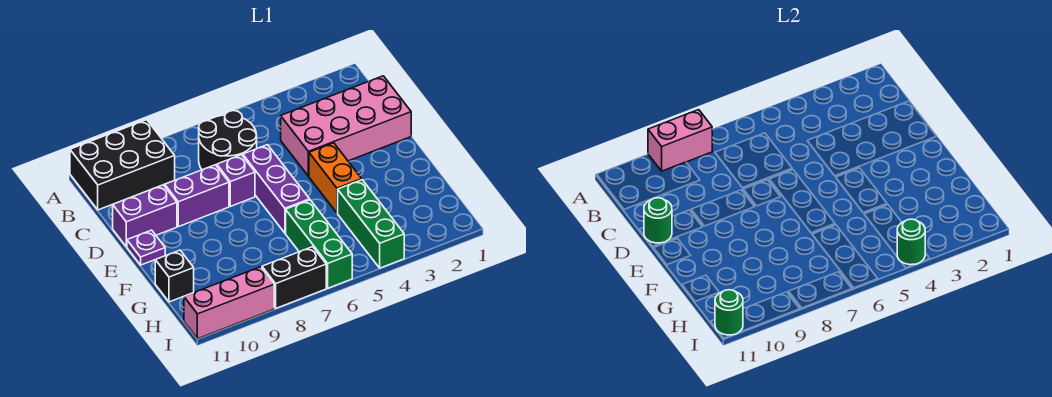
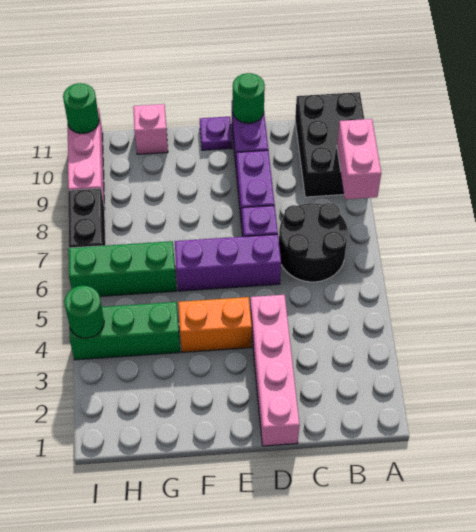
pink 2x4 brick [281,76,411,176] -> pink 1x4 brick [250,295,300,446]
black 1x1 brick [155,250,194,302] -> pink 1x1 brick [133,104,168,154]

